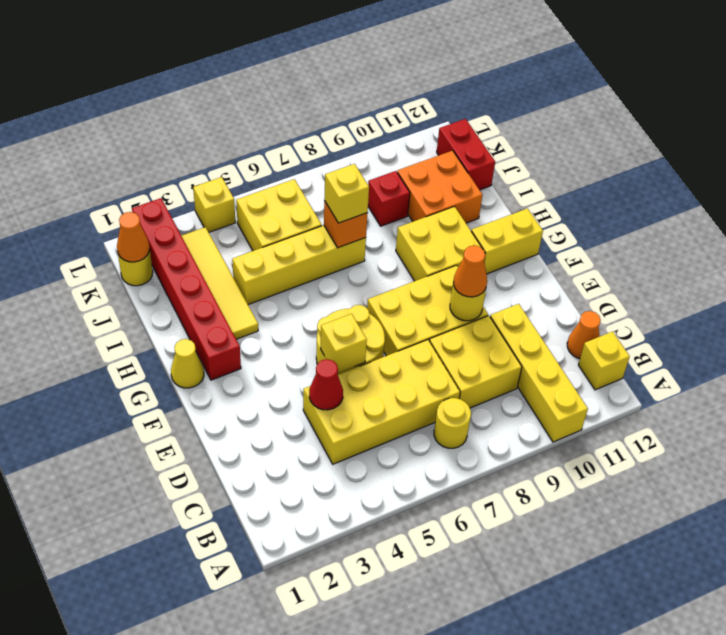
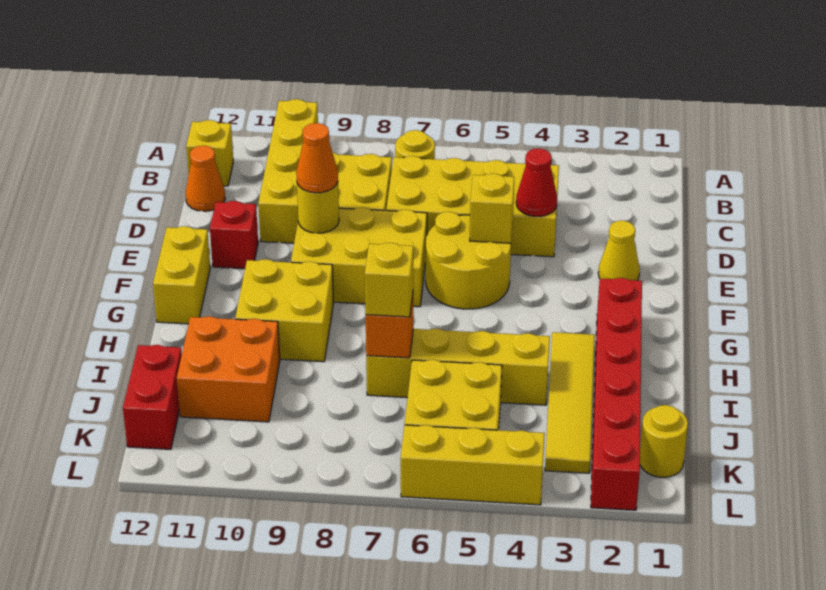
yellow 1x1 cone [171,339,204,388] -> yellow 1x1 cone moved to [598,221,640,281]
yellow 1x2 brick [471,208,543,274] -> yellow 1x2 brick turned to [153,226,210,324]
red 1x1 brick [368,171,410,226] -> red 1x1 brick moved to [210,201,258,269]
orange 1x1 cone [117,212,150,262] -> none
yellow 1x1 brick [193,177,235,232] -> yellow 1x3 brick [401,425,545,505]

